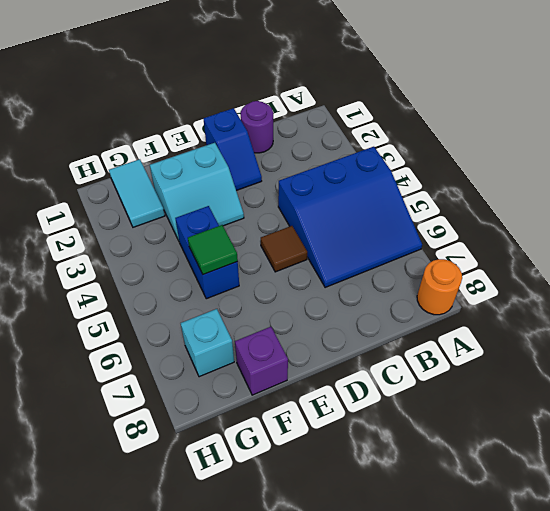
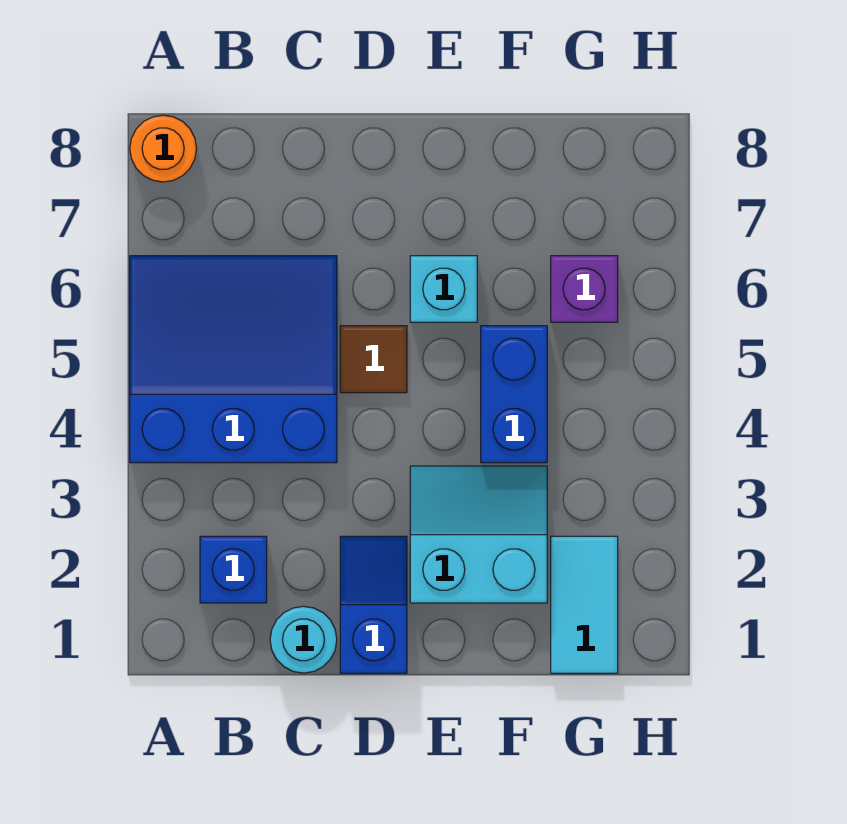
none -> blue 1x1 brick [200,536,267,603]
purple 1x1 round brick [241,101,273,153] -> cyan 1x1 round brick [270,606,337,673]
green 1x1 tile [188,225,238,275] -> none
purple 1x1 brick [235,327,288,395] -> purple 1x1 brick moved to [551,256,618,322]
cyan 1x1 brick [181,309,234,377] -> cyan 1x1 brick moved to [410,256,477,322]

